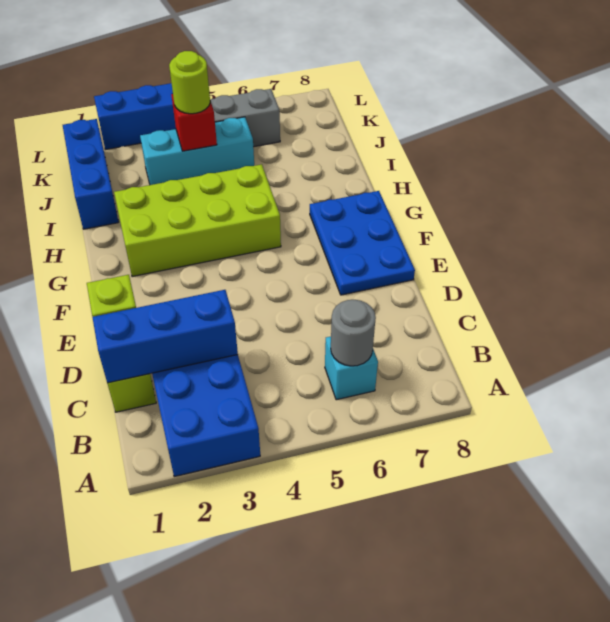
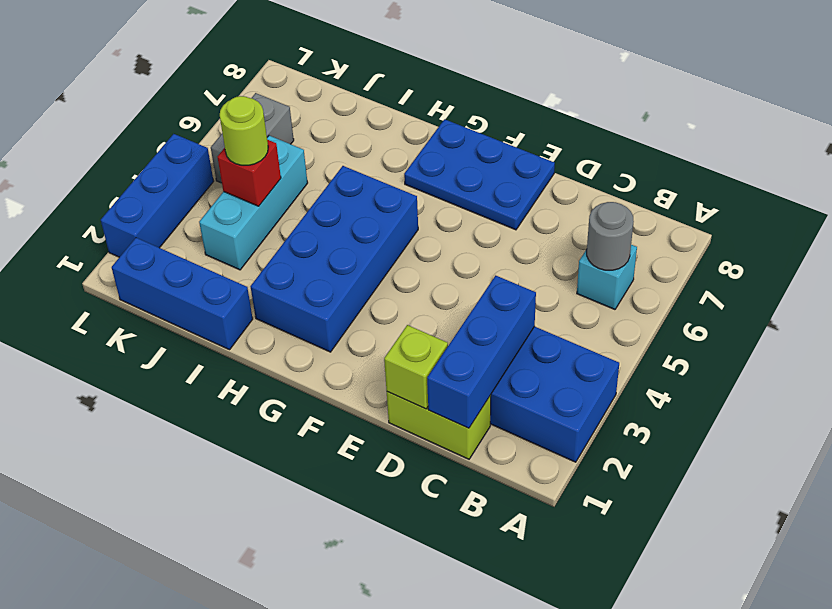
lime 2x4 brick [114,164,281,277] -> blue 2x4 brick [251,166,418,352]

